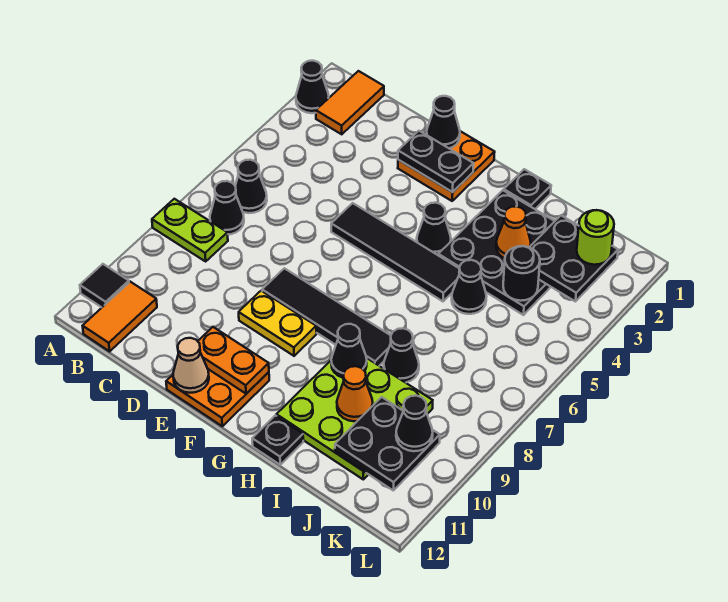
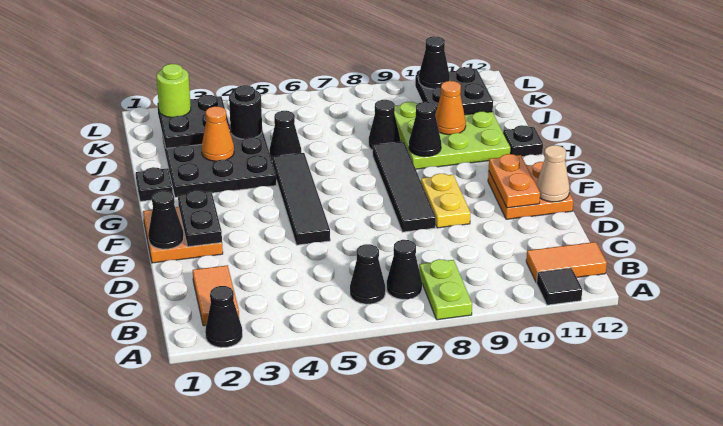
orange 1x2 tile [316,71,384,134] -> orange 1x2 tile turned to [193,265,239,326]
black 1x1 cone [417,203,451,255] -> none

